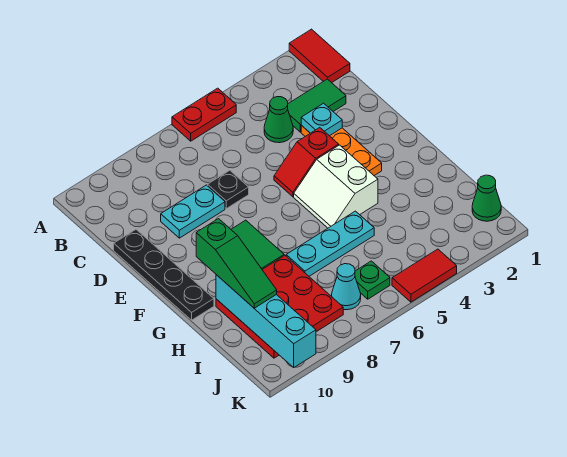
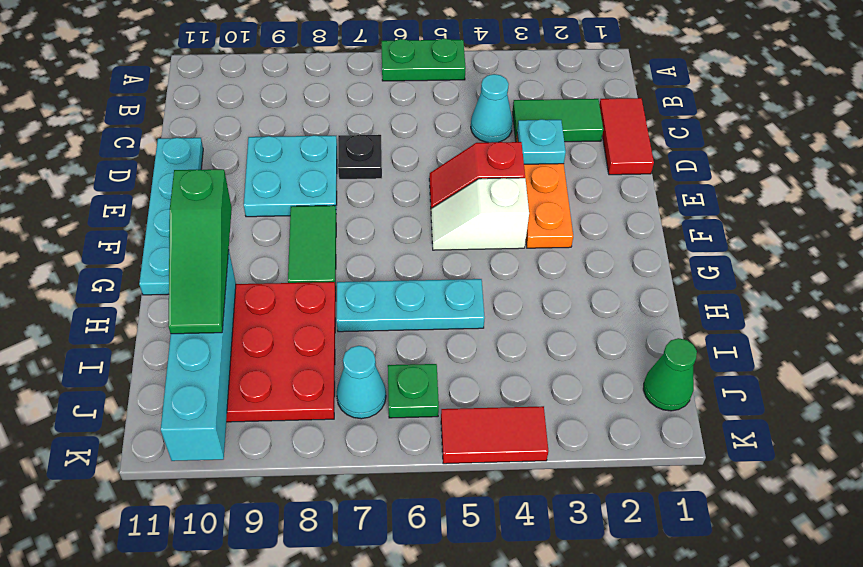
red 1x2 tile [289,29,350,83] -> red 1x2 tile moved to [599,98,654,175]
red 1x2 plate [172,88,236,141] -> green 1x2 plate [381,38,466,81]
green 1x1 cone [264,97,293,143] -> cyan 1x1 cone [471,74,513,143]
cyan 1x2 plate [161,185,225,238] -> cyan 2x2 plate [244,135,337,217]
black 1x4 plate [114,230,214,320] -> cyan 1x4 plate [139,138,203,295]
white 2x2 slope [294,145,378,228] -> white 1x2 slope [431,178,529,250]

